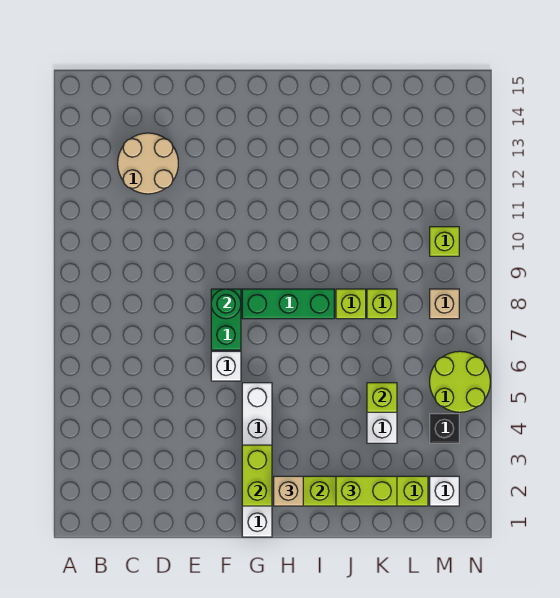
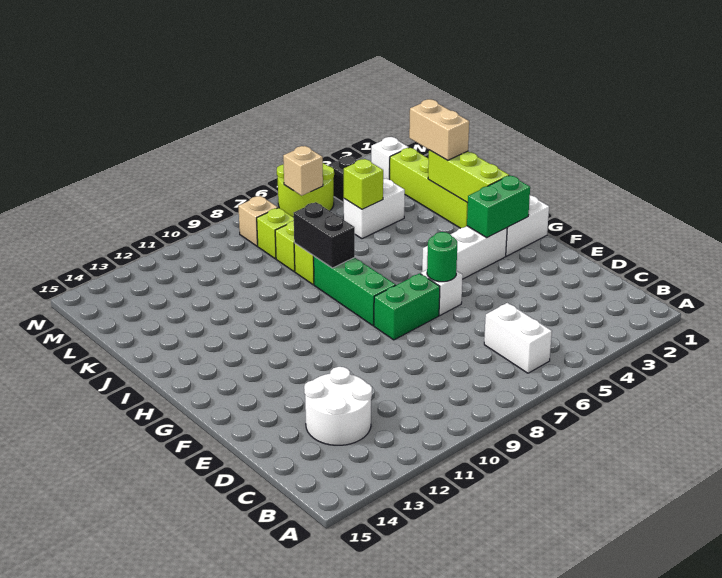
none -> white 1x2 brick [484,303,552,373]
tan 2x2 round brick [118,133,178,194] -> white 2x2 round brick [304,367,372,445]
green 1x1 round brick [211,289,241,319] -> green 1x1 round brick moved to [427,232,457,282]
lime 1x2 brick [242,445,272,506] -> green 1x2 brick [467,175,530,237]
tan 1x1 brick [274,476,303,506] -> tan 1x1 brick moved to [283,146,323,196]
none -> black 1x2 brick [294,202,355,268]
lime 1x2 brick [336,476,397,506] -> tan 1x2 brick [409,99,469,160]
lime 1x1 brick [430,227,459,256] -> lime 1x1 brick moved to [257,208,294,259]

